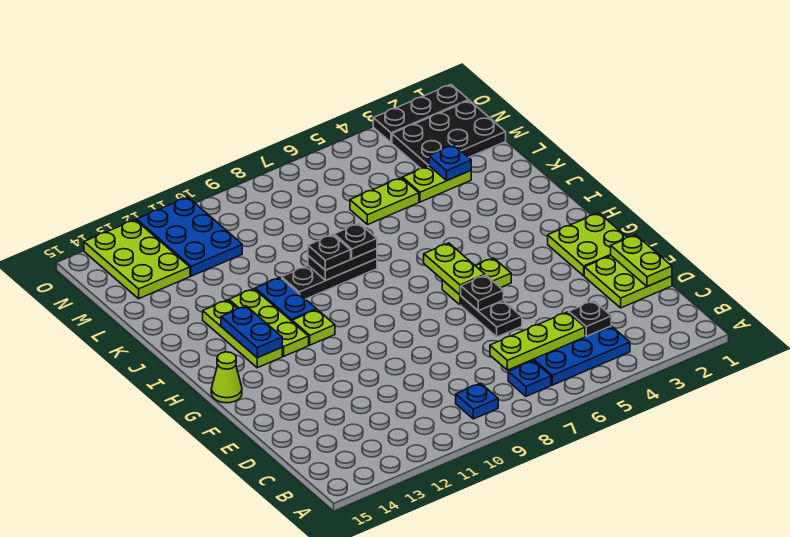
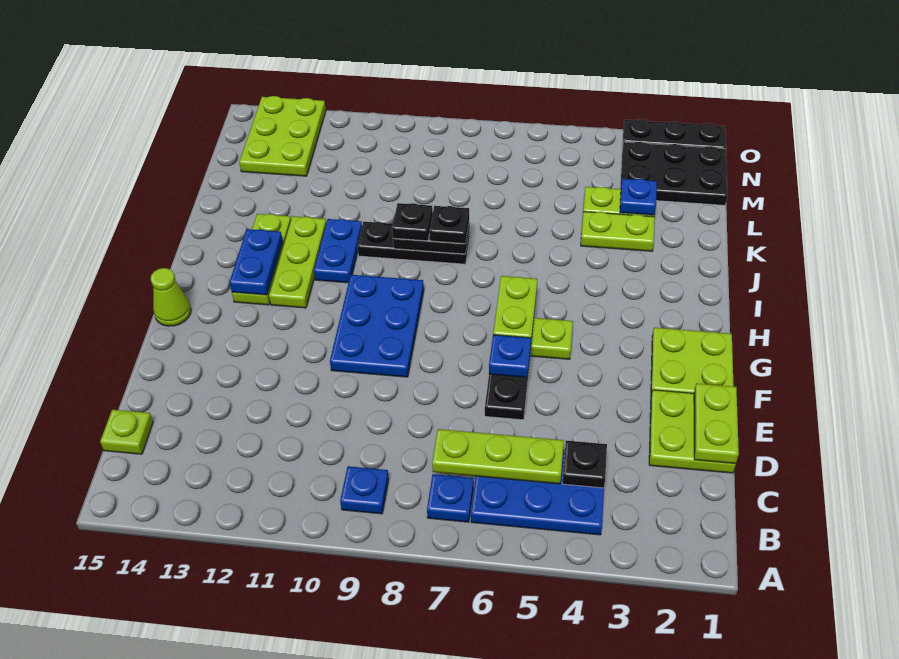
black 1x1 plate [461,275,503,311] -> blue 1x1 plate [489,335,531,377]
lime 1x1 plate [292,310,335,345] -> lime 1x1 plate moved to [100,410,153,454]
lime 1x2 plate [350,178,419,225] -> lime 1x2 plate moved to [581,212,655,251]
blue 2x3 plate [137,197,242,276] -> blue 2x3 plate moved to [330,275,424,377]

